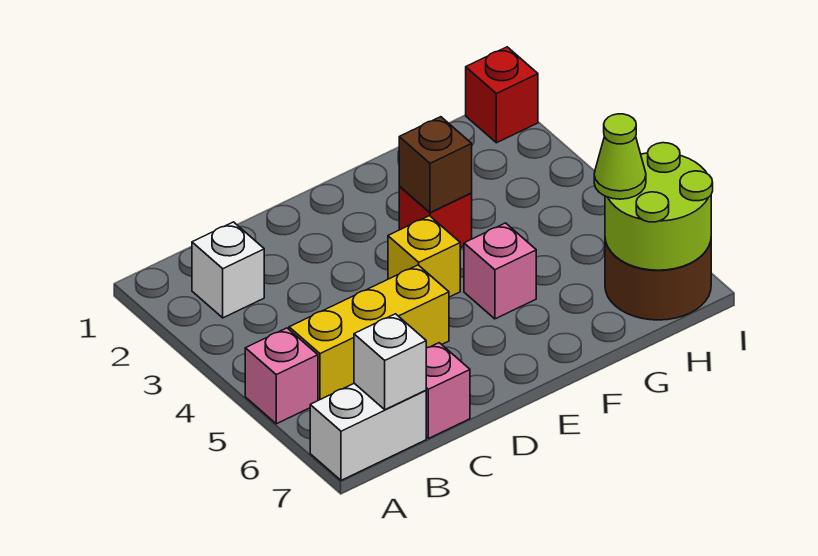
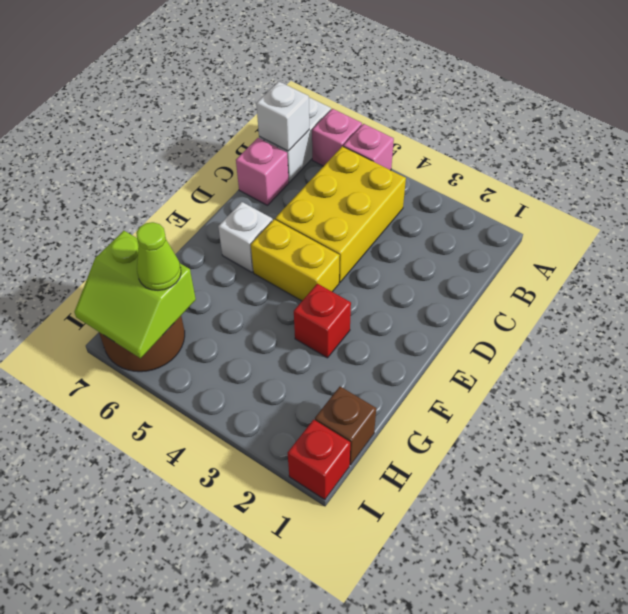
white 1x1 brick [192,222,264,318] -> white 1x1 brick moved to [218,202,273,272]
yellow 1x3 brick [289,265,449,400] -> yellow 2x3 brick [275,146,406,282]
yellow 1x1 brick [388,216,460,297] -> yellow 1x2 brick [251,219,340,301]
brown 1x1 brick [399,117,472,213] -> brown 1x1 brick moved to [315,387,376,465]
pink 1x1 brick [464,223,536,319] -> pink 1x1 brick moved to [312,109,362,166]
lime 2x2 round brick [605,143,713,270] -> lime 2x2 slope [74,231,196,358]

